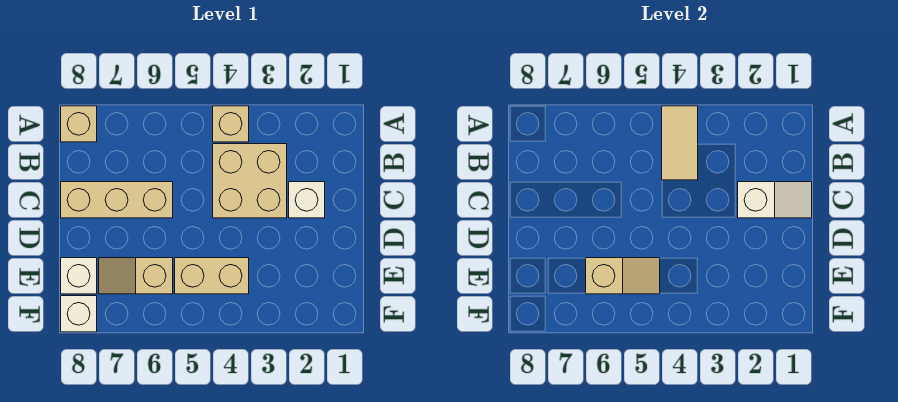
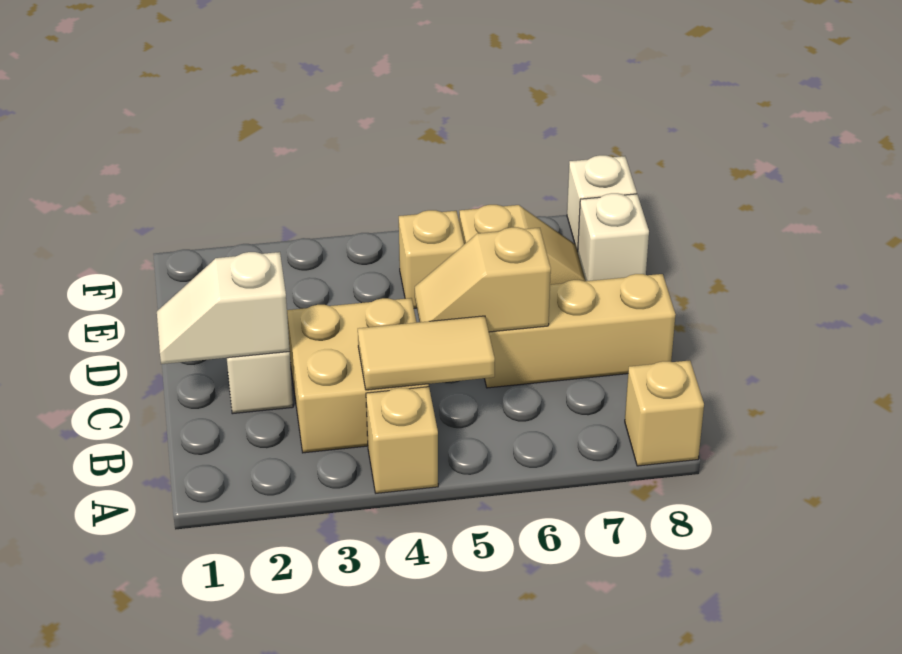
tan 1x2 tile [662,106,698,180] -> tan 1x2 tile turned to [358,316,495,390]
tan 1x2 brick [175,258,249,294] -> tan 1x1 brick [399,210,464,308]
tan 1x2 slope [586,258,660,294] -> tan 1x2 slope moved to [415,227,551,332]

